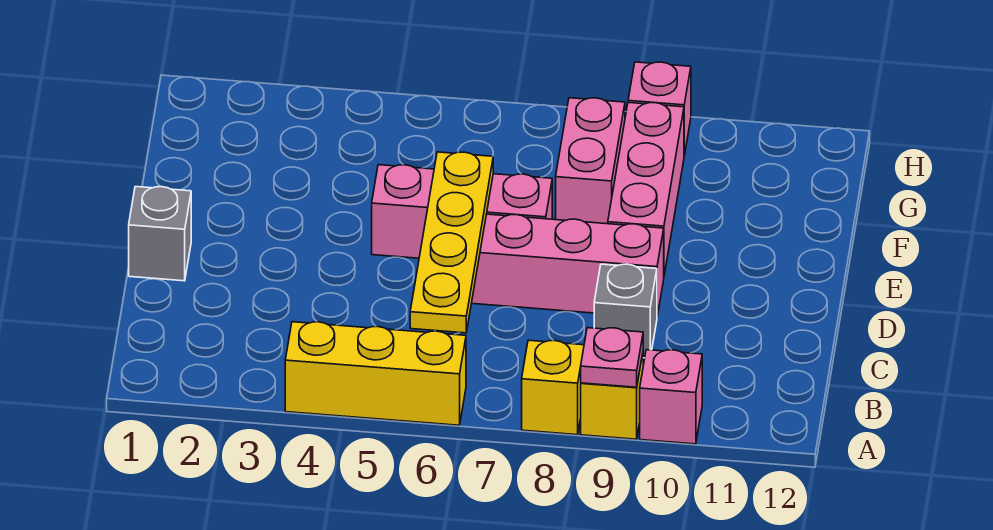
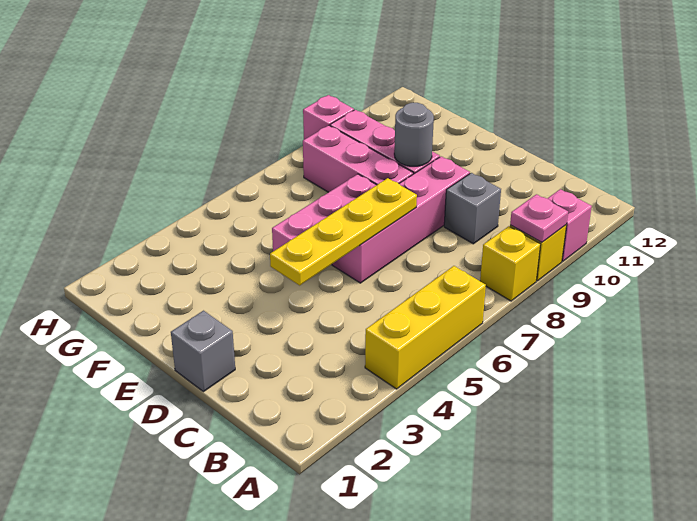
yellow 1x4 plate [410,152,493,333] -> yellow 1x4 plate turned to [270,178,417,285]
none -> grey 1x1 round brick [394,103,434,166]
pink 1x2 brick [556,98,625,224] -> pink 1x3 brick [303,125,413,192]

